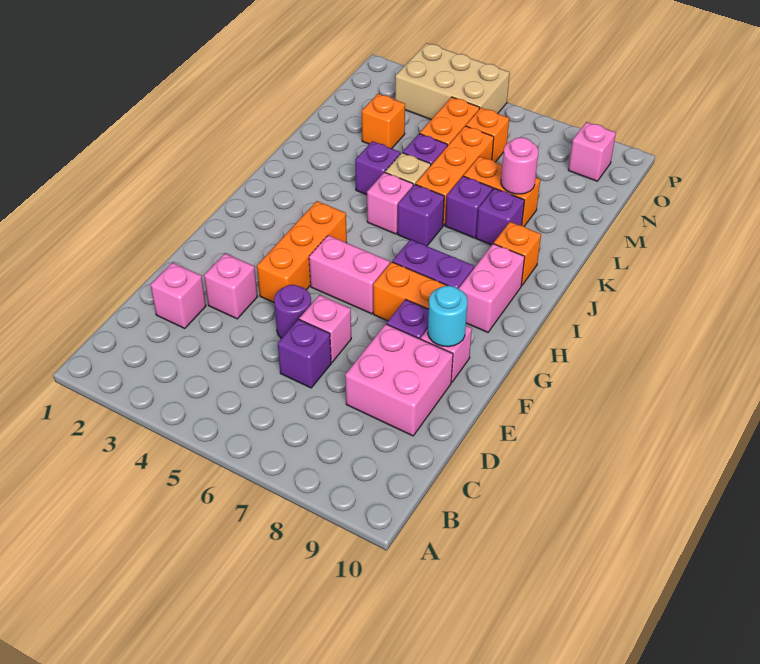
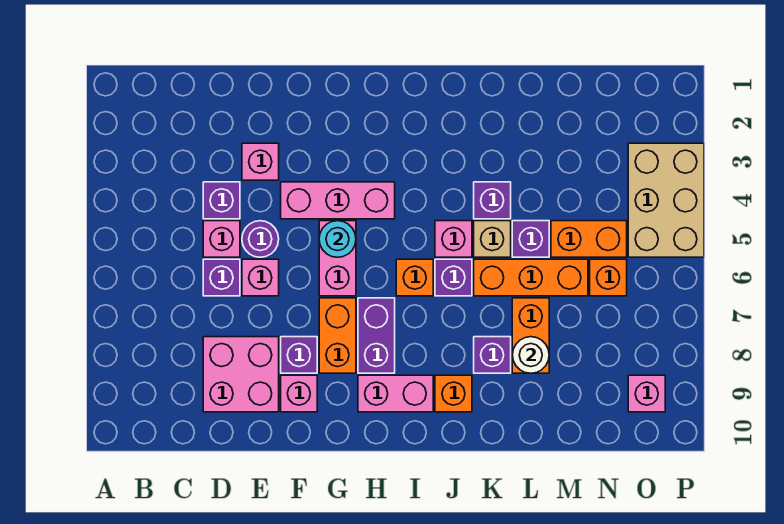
pink 1x1 brick [150,263,206,329] -> pink 1x1 brick moved to [203,221,240,257]
orange 1x3 brick [257,201,347,302] -> pink 1x3 brick [281,182,395,219]
cyan 1x1 round brick [428,286,468,347] -> cyan 1x1 round brick moved to [319,221,356,257]
purple 1x1 brick [445,176,493,238] -> purple 1x1 brick moved to [203,182,240,219]
pink 1x1 round brick [501,137,538,194] -> white 1x1 round brick [512,337,549,373]
orange 1x1 brick [362,94,405,148] -> orange 1x1 brick moved to [396,259,433,296]

